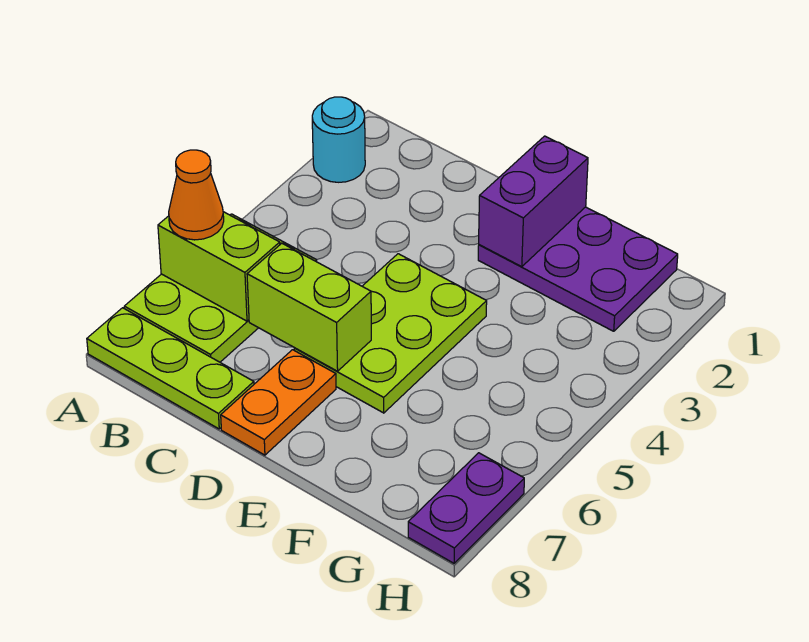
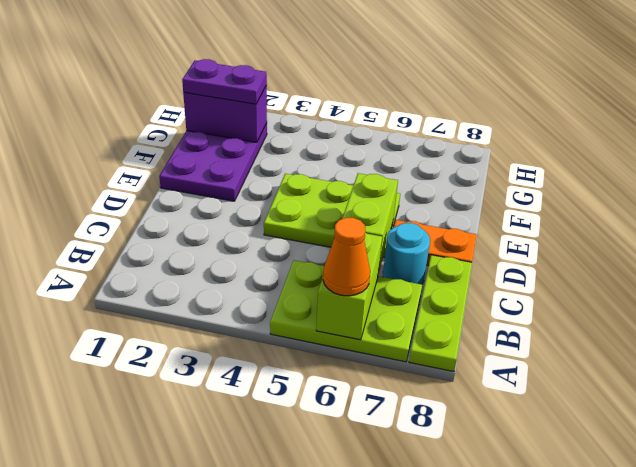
cyan 1x1 round brick [312,97,365,182] -> cyan 1x1 round brick moved to [383,223,430,284]
purple 1x2 brick [479,136,588,267] -> purple 1x2 brick moved to [183,85,267,142]
purple 1x2 plate [408,453,524,563] -> purple 1x2 plate moved to [182,59,267,104]

